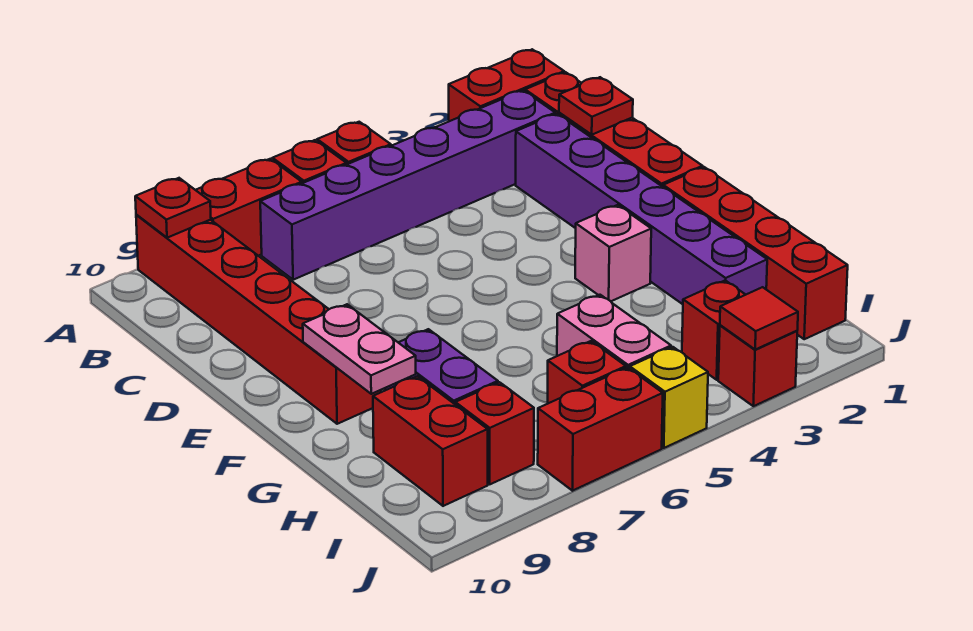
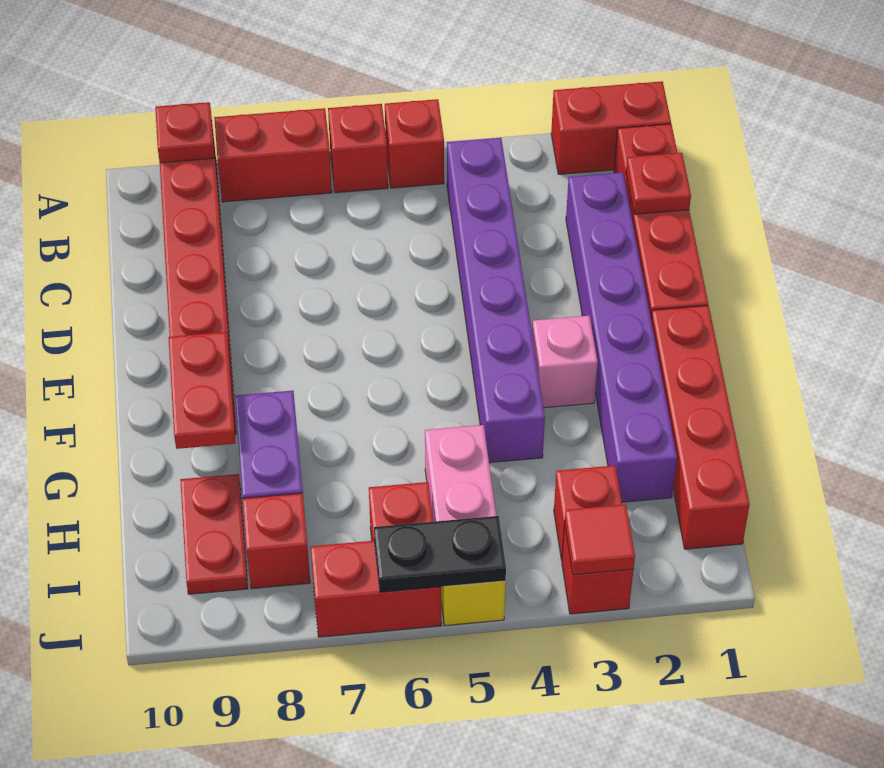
purple 1x6 brick [260,91,555,280] -> purple 1x6 brick turned to [447,138,545,463]
pink 1x2 plate [303,304,416,394] -> red 1x2 plate [169,332,235,449]
red 1x2 brick [373,376,488,506] -> red 1x2 plate [180,474,248,594]
none -> black 1x2 plate [374,516,506,592]

